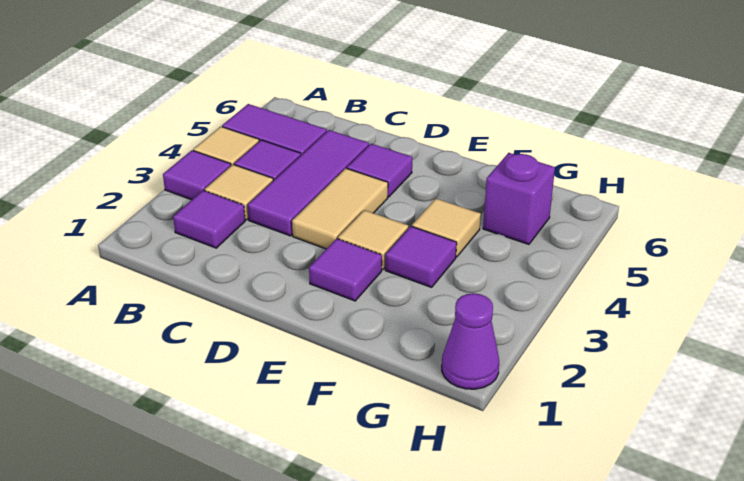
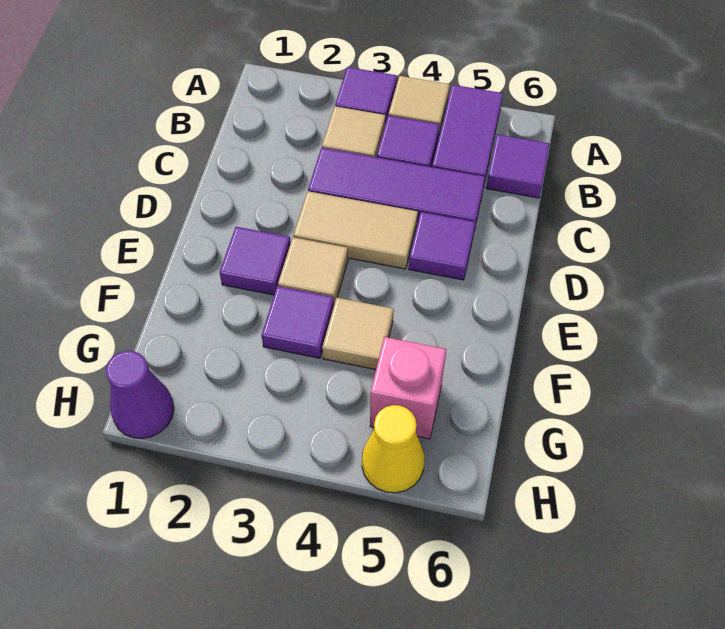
purple 1x1 tile [173,190,245,248] -> purple 1x1 tile moved to [486,134,550,198]
purple 1x1 brick [483,153,555,244] -> pink 1x1 brick [370,337,446,439]
none -> yellow 1x1 cone [362,405,425,493]

